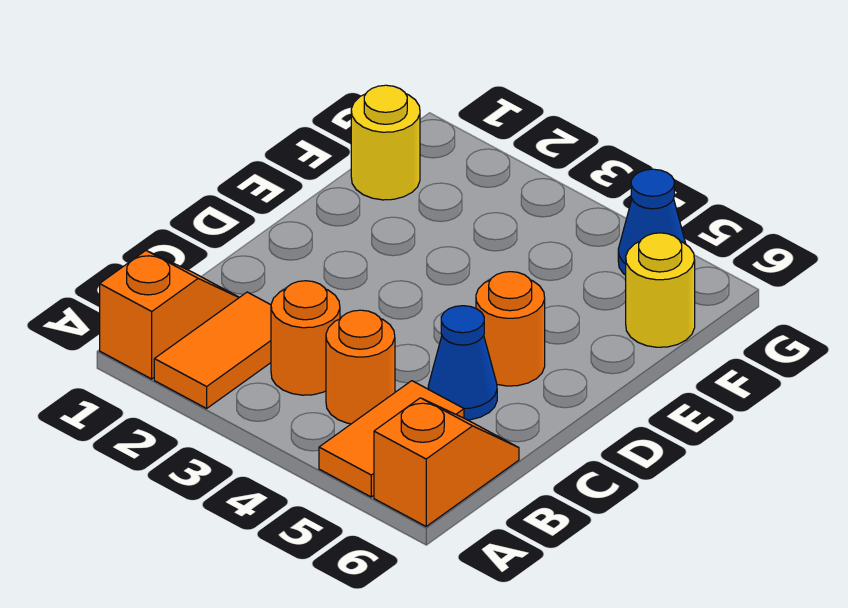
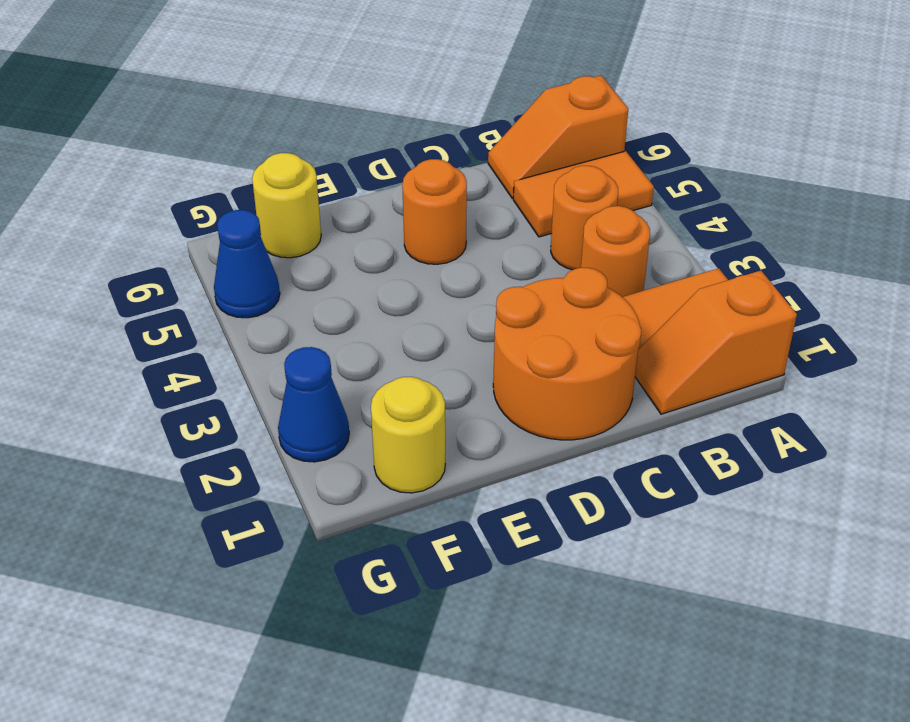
none -> orange 2x2 round brick [493,268,641,440]
blue 1x1 cone [428,306,497,420] -> blue 1x1 cone moved to [278,347,349,462]

